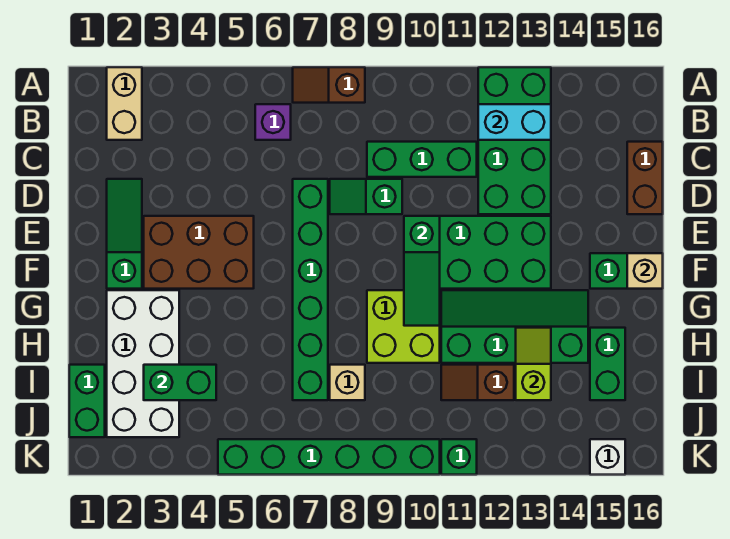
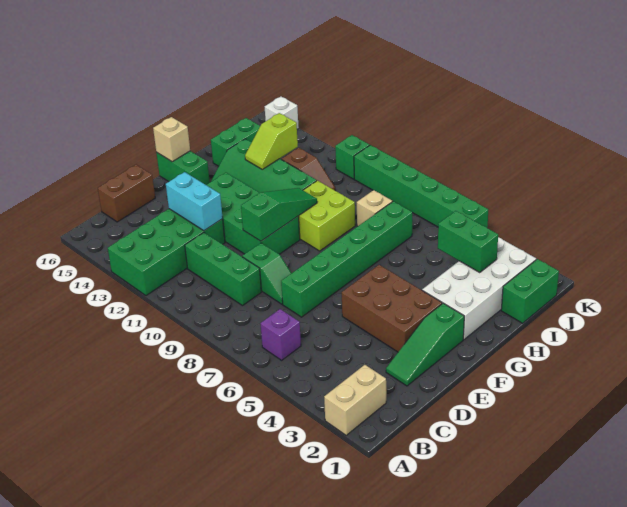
brown 1x2 slope [293,67,365,103] -> none
cyan 1x2 brick [478,104,551,140] -> cyan 1x2 brick moved to [166,172,223,231]

